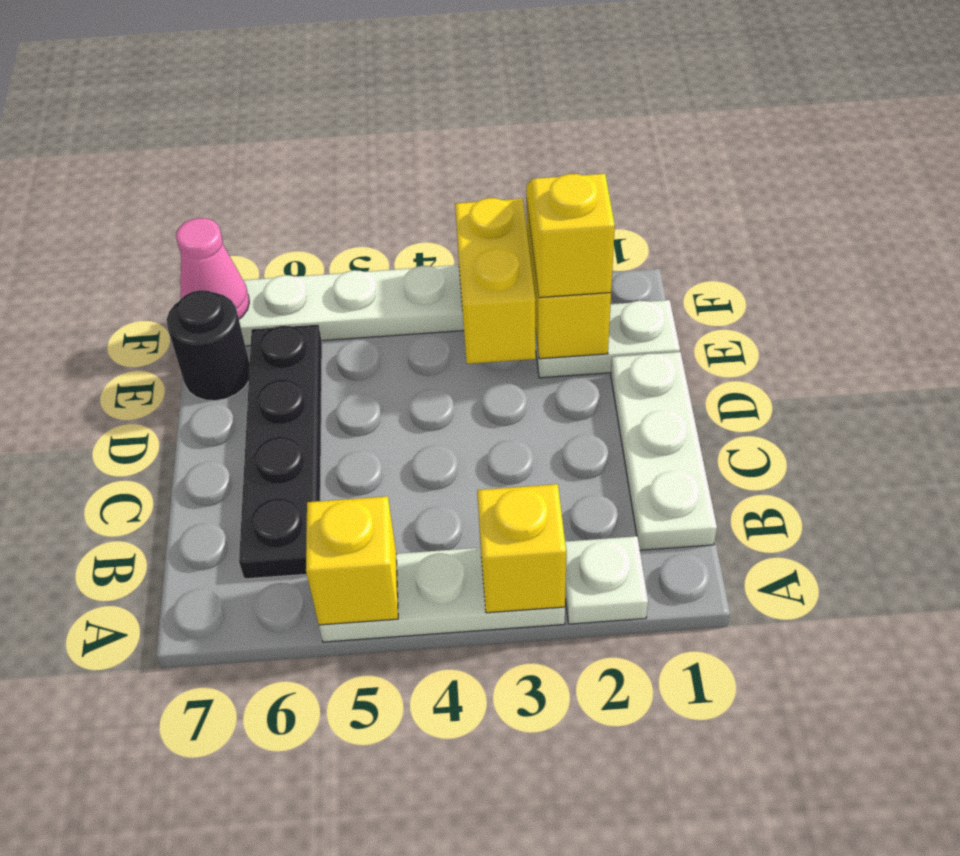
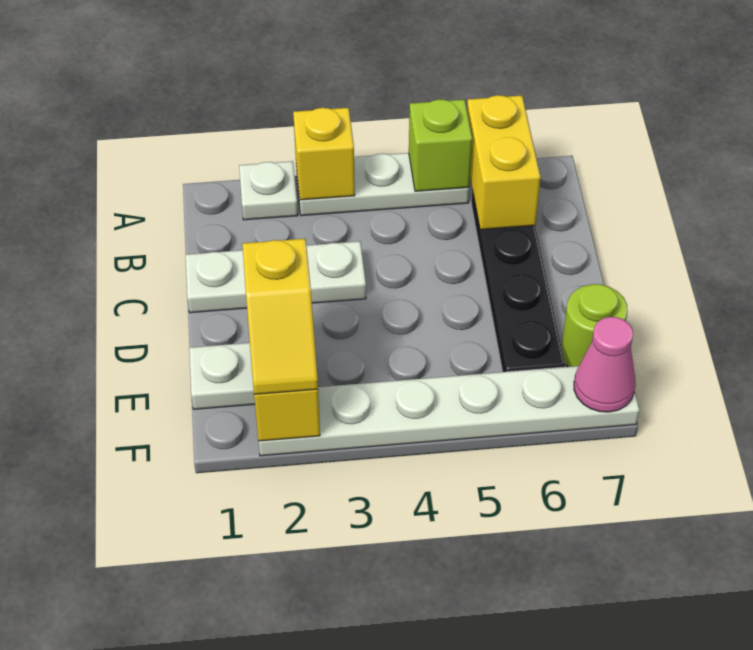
yellow 1x1 brick [306,496,398,625] -> lime 1x1 brick [409,99,472,191]
white 1x3 plate [611,352,717,550] -> white 1x3 plate turned to [186,241,366,313]
yellow 1x2 brick [455,198,536,364] -> yellow 1x2 brick moved to [467,95,541,230]
black 1x1 round brick [167,290,250,401] -> lime 1x1 round brick [561,284,628,367]

